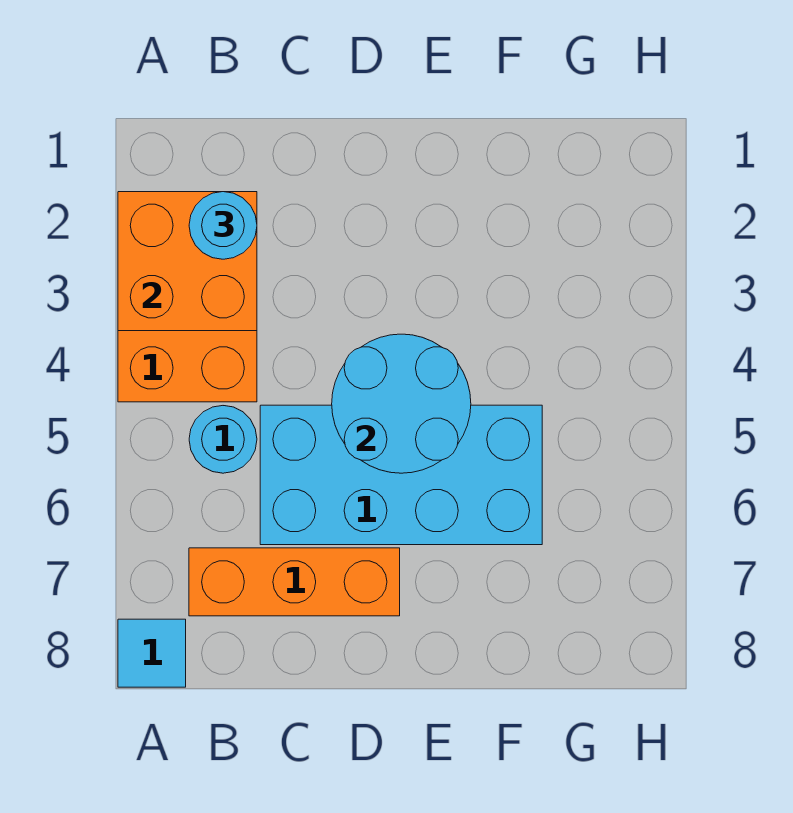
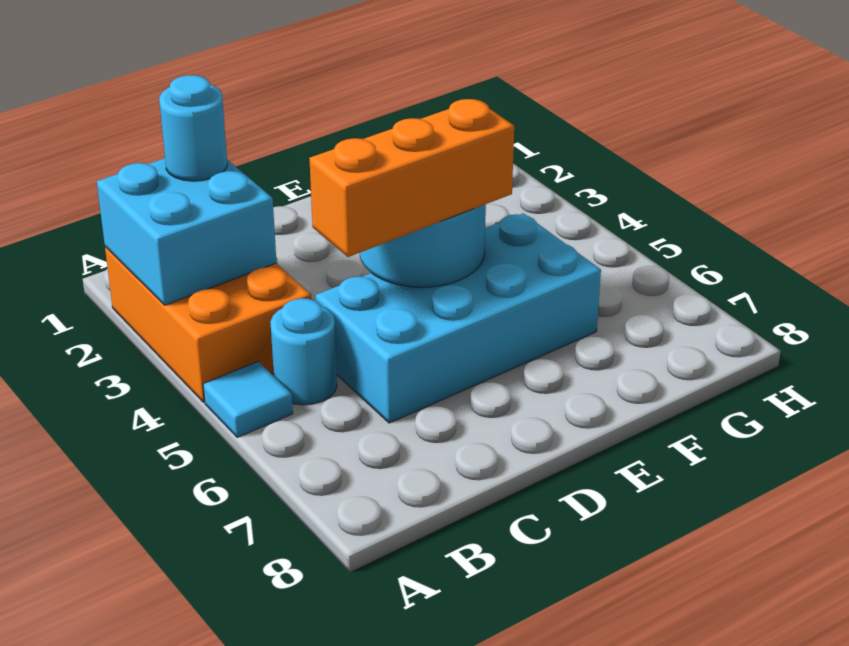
orange 2x2 brick [118,192,257,331] -> cyan 2x2 brick [97,158,276,305]
cyan 1x1 tile [118,619,186,687] -> cyan 1x1 tile moved to [203,361,293,437]
orange 1x3 brick [189,548,400,616] -> orange 1x3 brick moved to [309,99,514,257]

